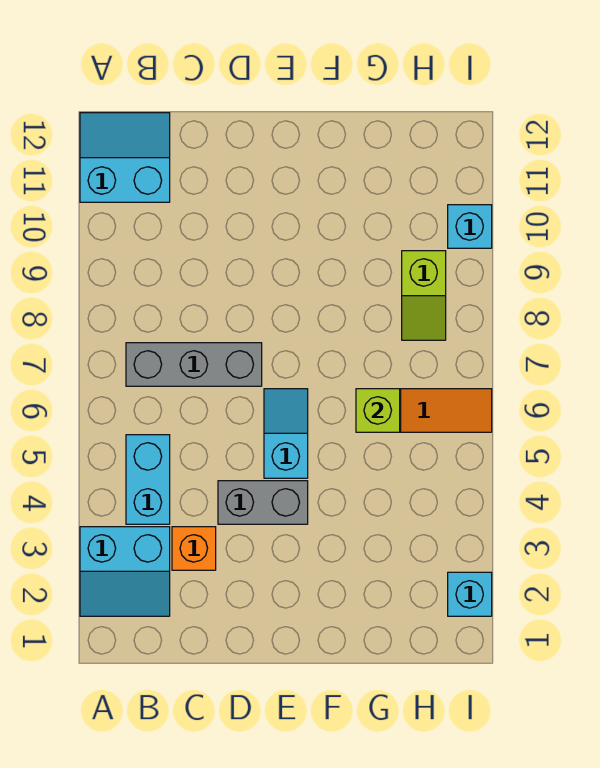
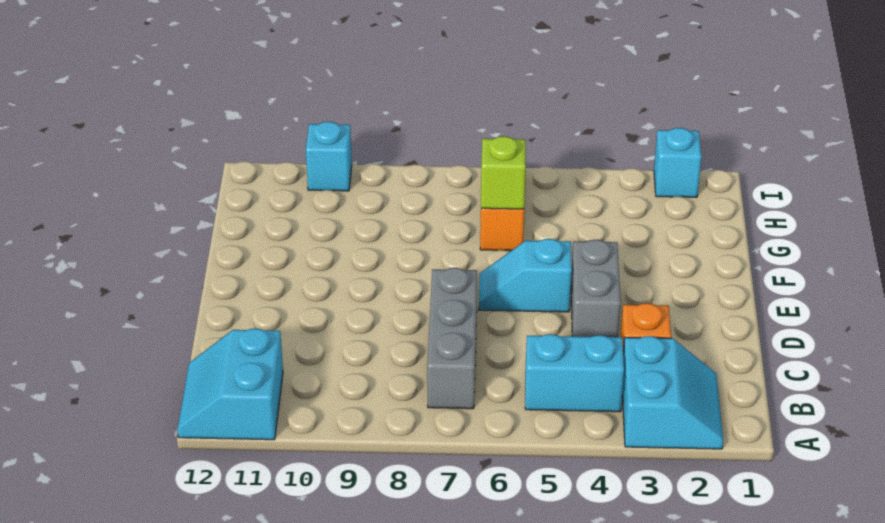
lime 1x2 slope [402,251,446,340] -> none

